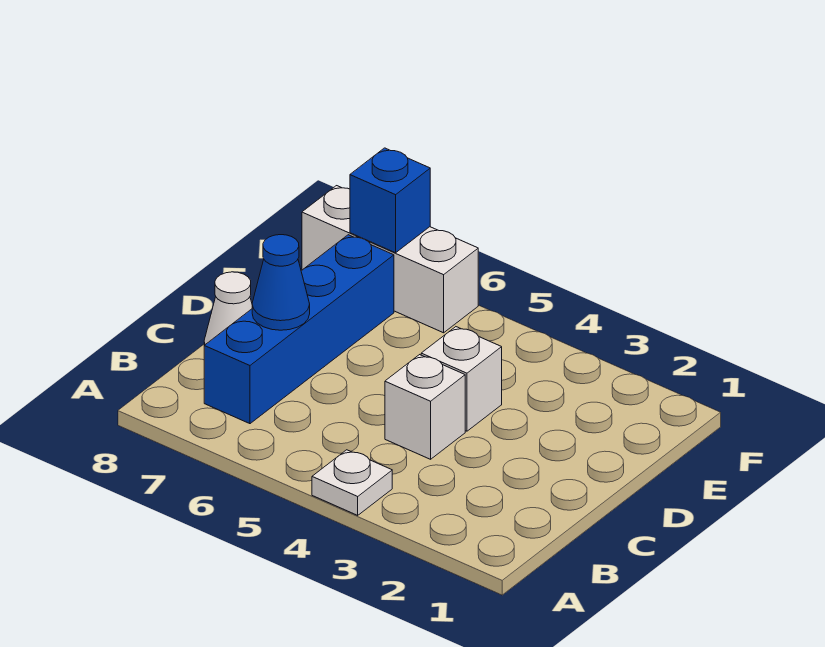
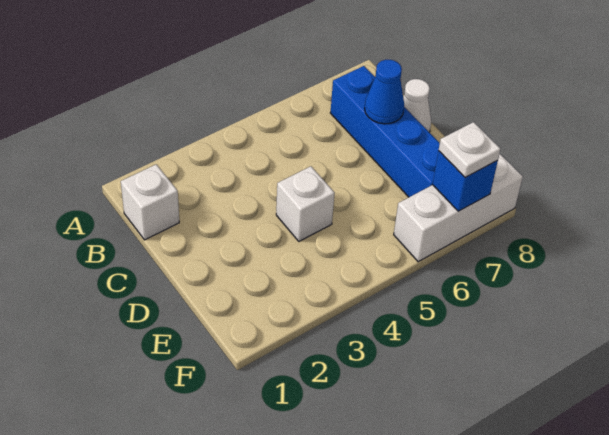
white 1x1 plate [312,450,392,515] -> white 1x1 plate moved to [439,122,501,177]
white 1x1 brick [385,355,465,459] -> white 1x1 brick moved to [121,164,179,240]

